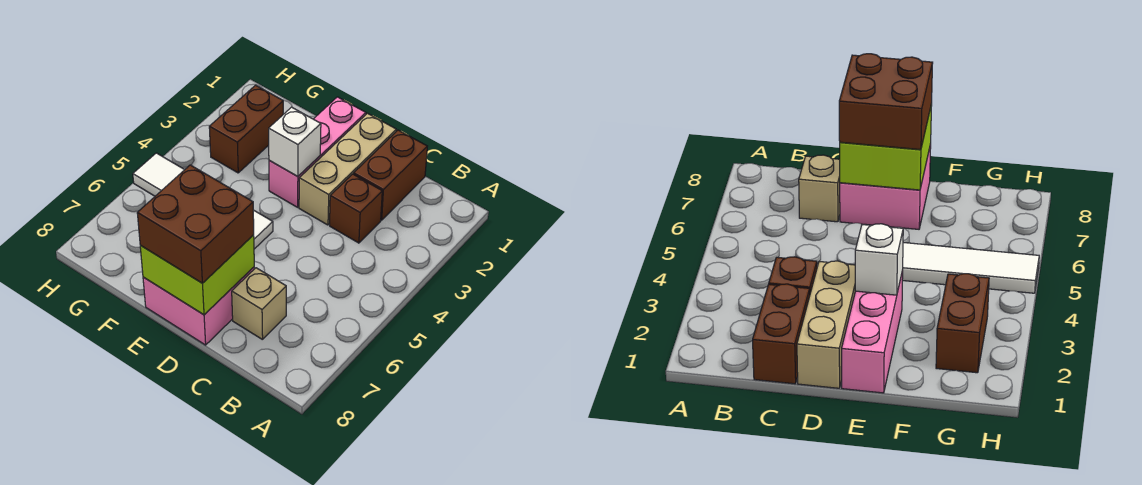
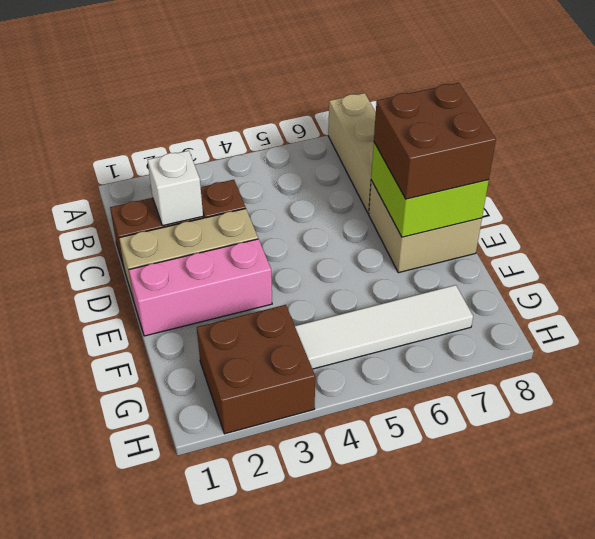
tan 1x1 brick [232,268,286,340] -> tan 1x3 brick [328,93,376,214]
pink 2x2 brick [143,267,254,345] -> tan 2x2 brick [369,180,482,273]
white 1x1 brick [269,107,321,177] -> white 1x1 brick moved to [148,151,203,226]
white 1x4 tile [133,153,273,249] -> white 1x4 tile turned to [295,285,473,369]
brown 1x2 brick [209,85,283,173] -> brown 2x2 brick [197,305,315,434]

